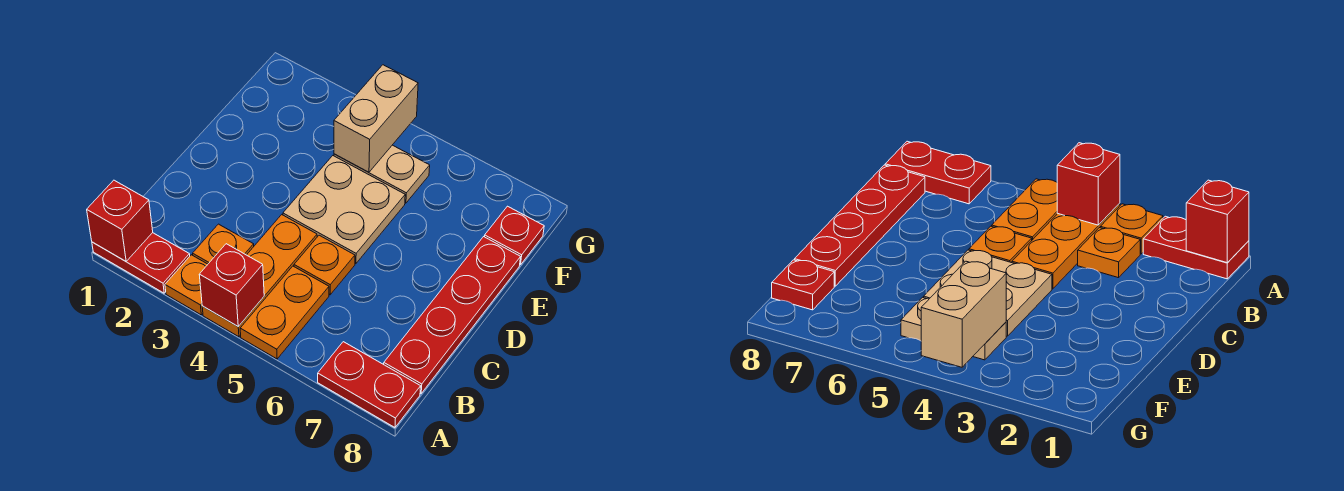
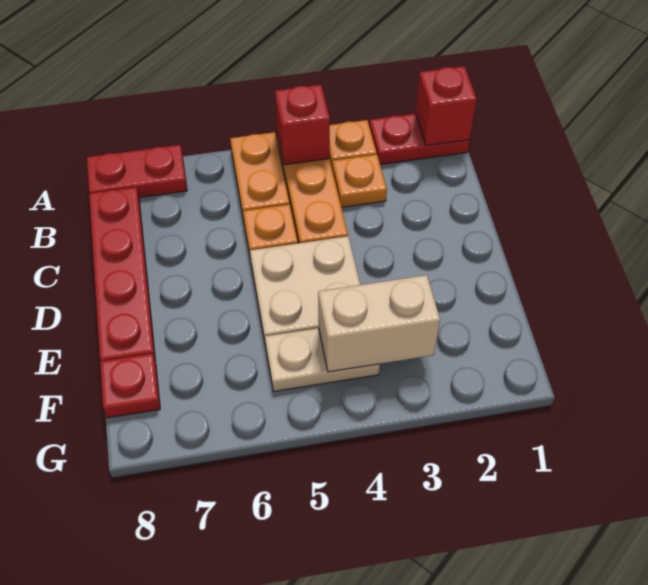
tan 1x2 brick [334,65,418,172] -> tan 1x2 brick turned to [318,275,440,372]

